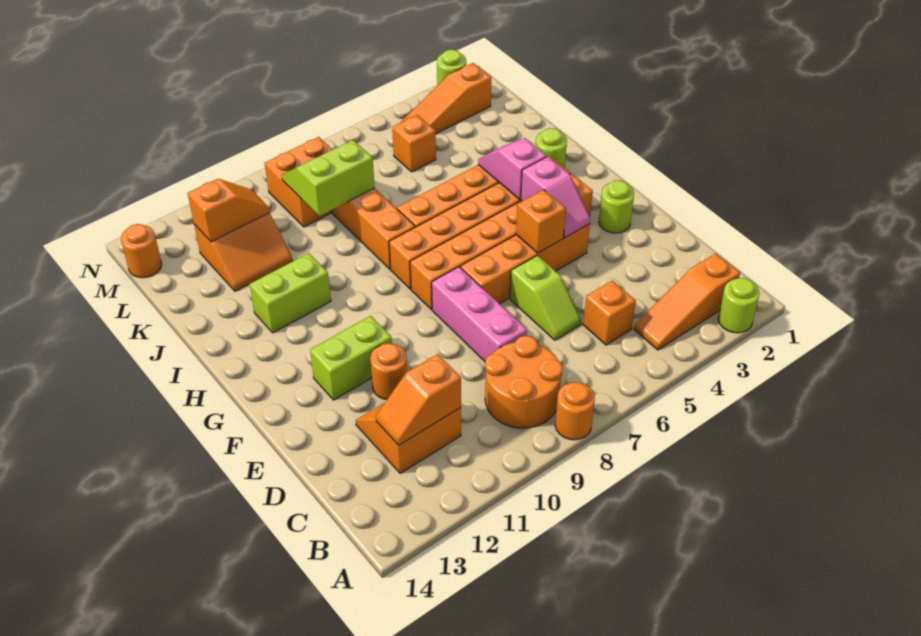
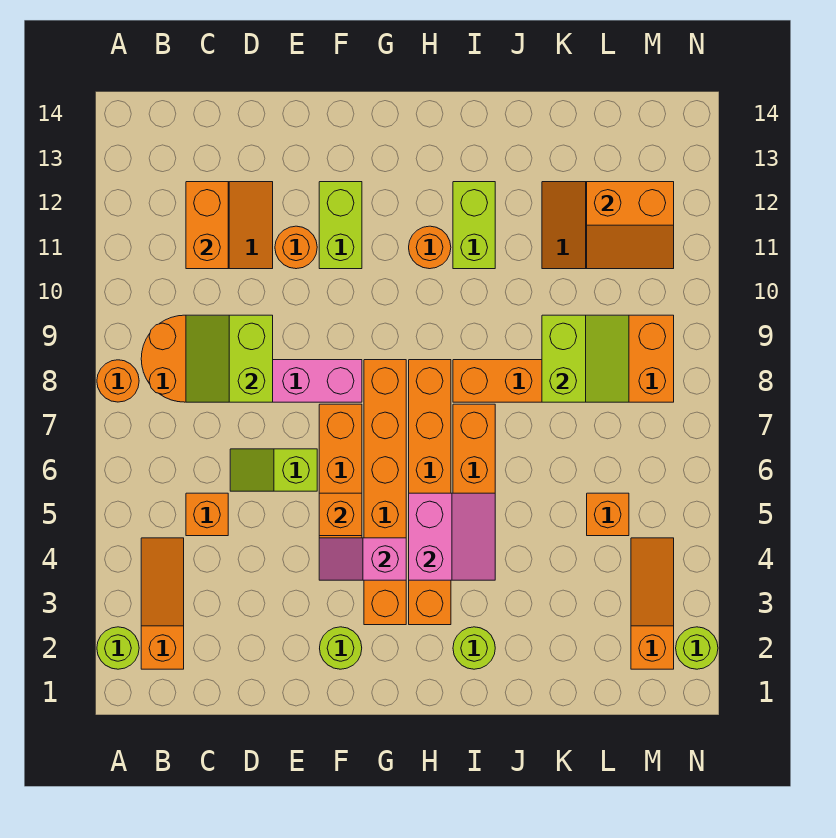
none -> lime 2x2 slope [186,315,273,402]
orange 1x2 slope [376,354,461,445] -> orange 1x2 brick [186,182,228,269]
pink 1x2 slope [478,138,547,200] -> pink 2x2 slope [409,493,495,580]
orange 1x2 slope [188,179,270,242] -> orange 2x2 slope [587,182,674,269]
orange 1x1 round brick [121,224,162,278] -> orange 1x1 round brick moved to [409,226,451,269]

